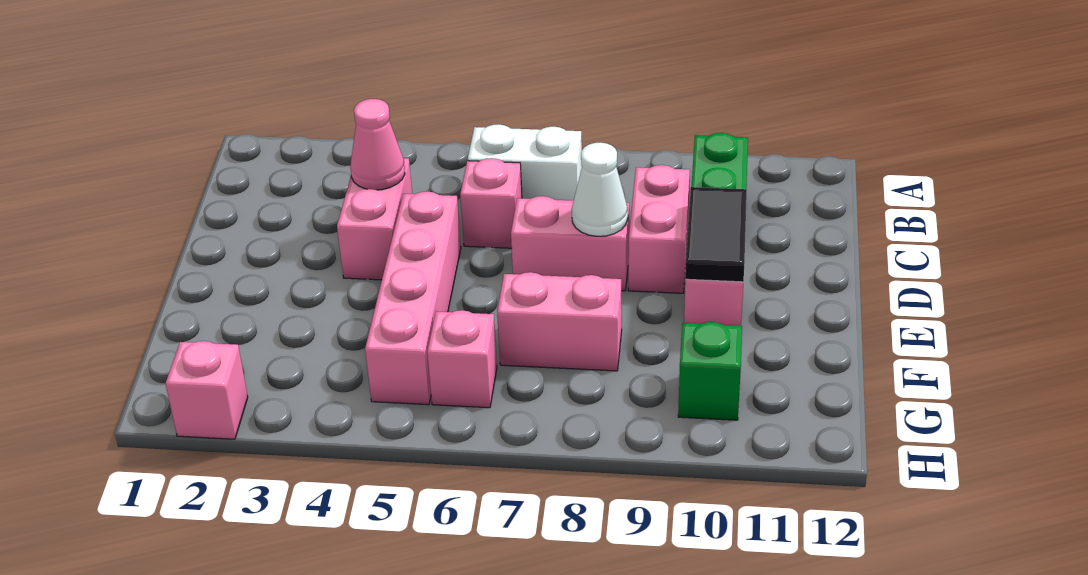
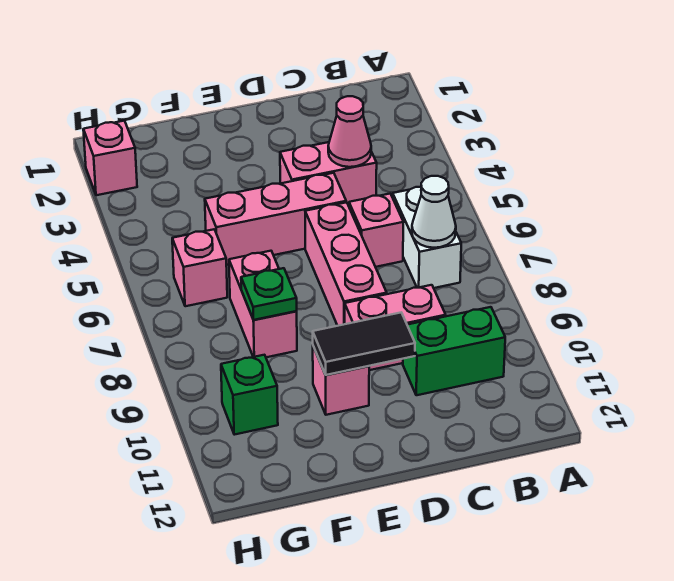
pink 1x4 brick [365,191,461,405] -> pink 1x3 brick [205,173,346,265]
pink 1x2 brick [511,196,629,291] -> pink 1x3 brick [305,202,387,326]
white 1x1 cone [572,143,628,236] -> white 1x1 cone moved to [412,176,456,248]
none -> green 1x1 plate [241,268,297,320]

